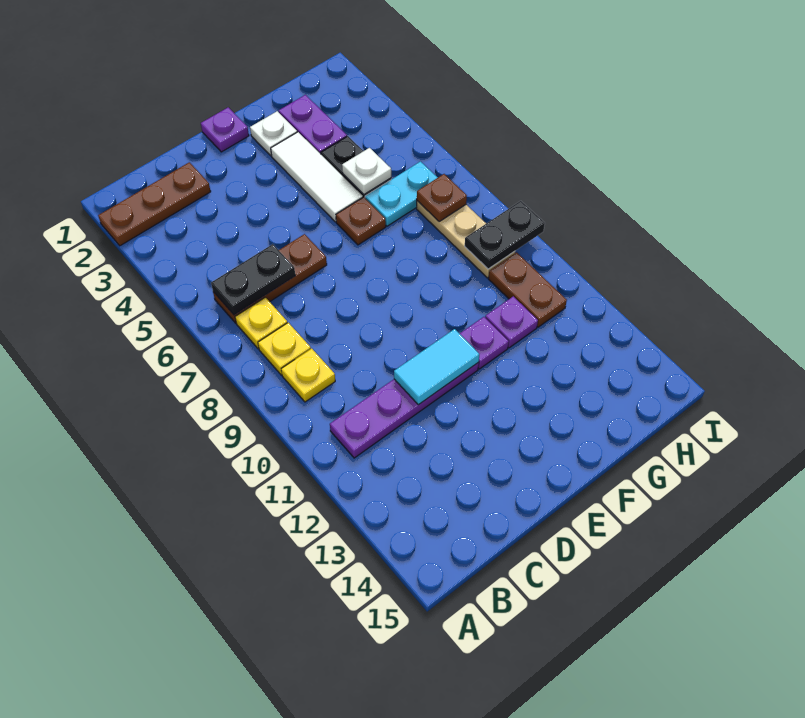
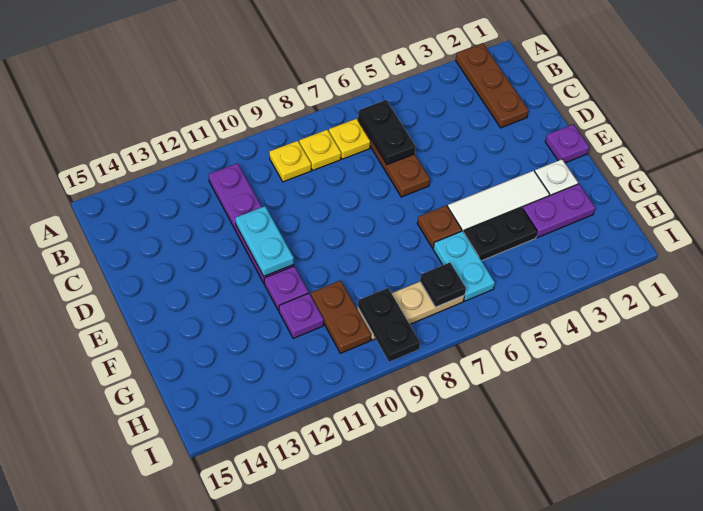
cyan 1x2 tile [394,329,479,405] -> cyan 1x2 plate [236,206,294,276]
white 1x1 plate [342,148,391,194] -> none
brown 1x1 plate [417,174,467,221] -> black 1x1 plate [420,263,466,307]
brown 1x2 plate [489,252,567,327] -> brown 1x2 plate turned to [311,281,371,353]

